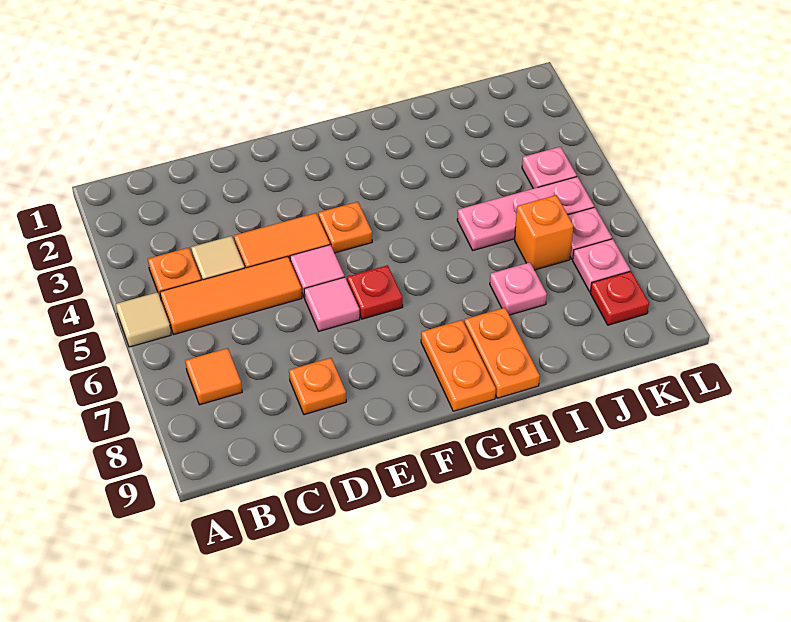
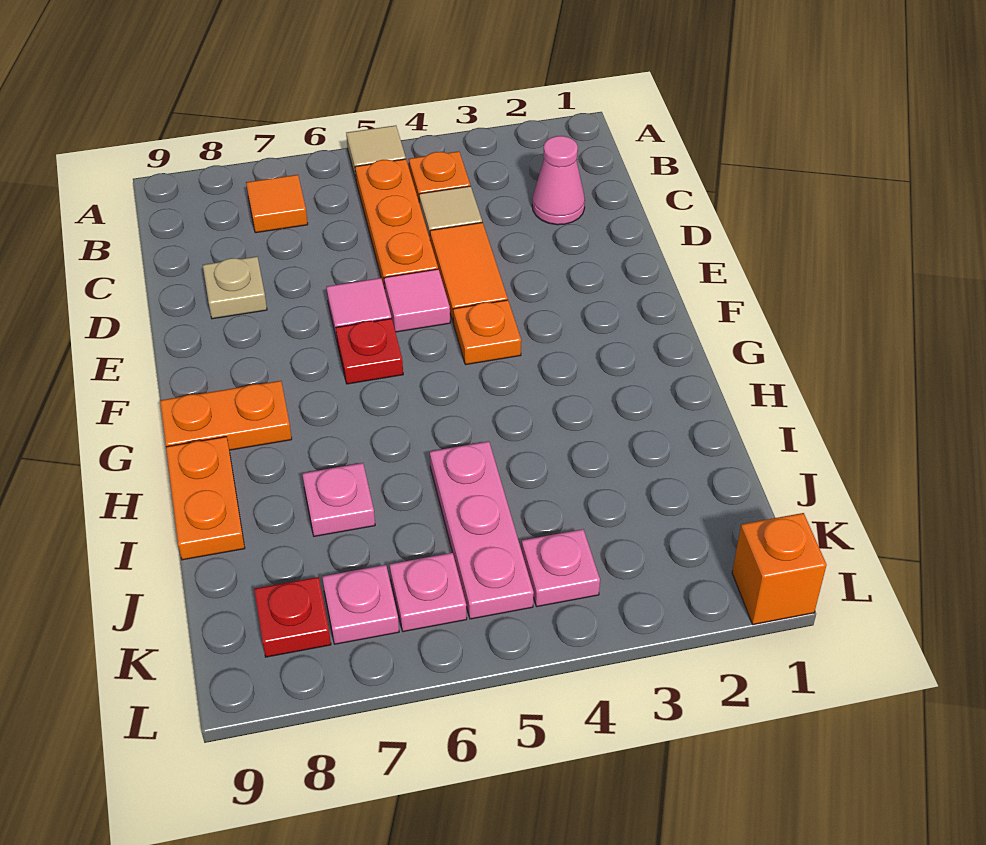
orange 1x3 tile [160,256,302,334] -> orange 1x3 plate [355,159,438,290]
none -> pink 1x1 cone [532,136,585,225]
orange 1x1 plate [289,358,346,415] -> tan 1x1 plate [203,257,267,319]
orange 1x2 plate [464,308,540,398] -> orange 1x2 plate turned to [166,437,245,560]
orange 1x1 brick [515,195,573,270] -> orange 1x1 brick moved to [732,513,827,625]

